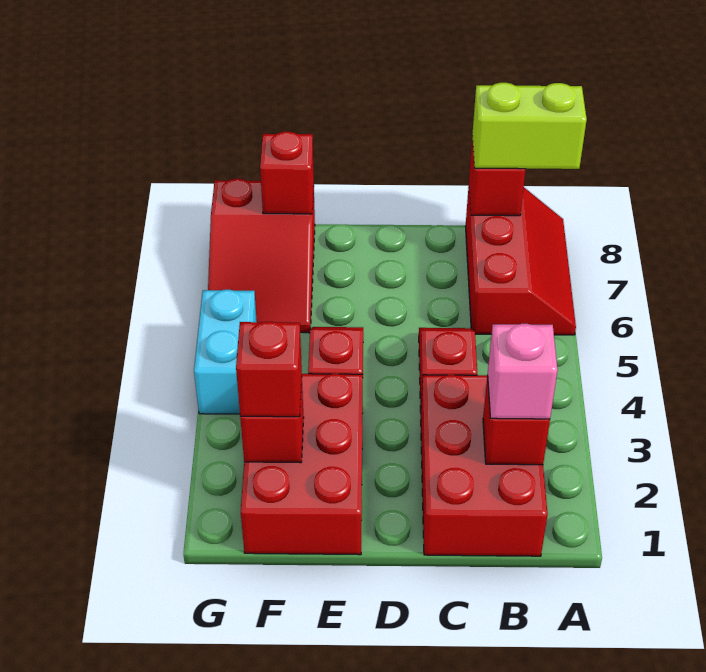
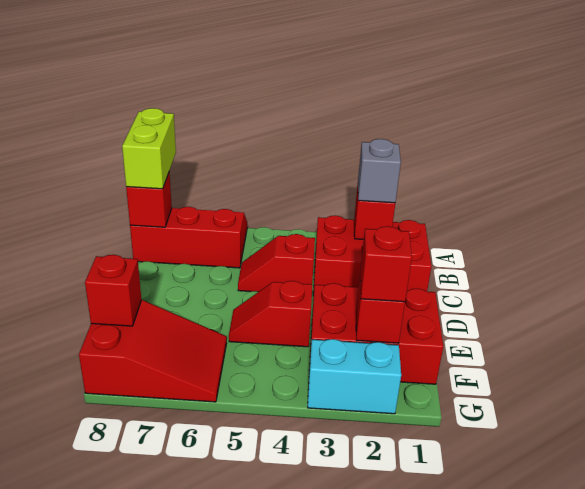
pink 1x1 brick [488,324,558,419] -> grey 1x1 brick [358,139,401,203]
cyan 1x2 brick [194,290,257,414] -> cyan 1x2 brick moved to [308,339,401,414]

